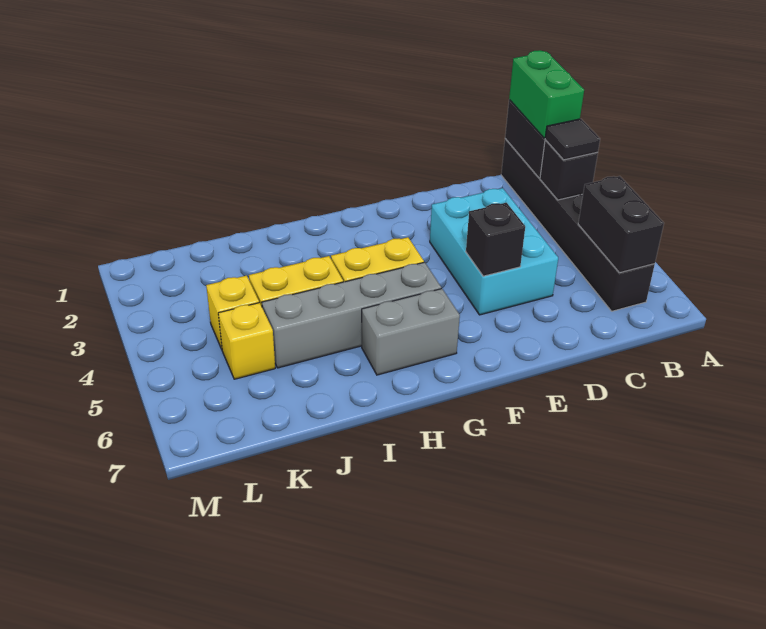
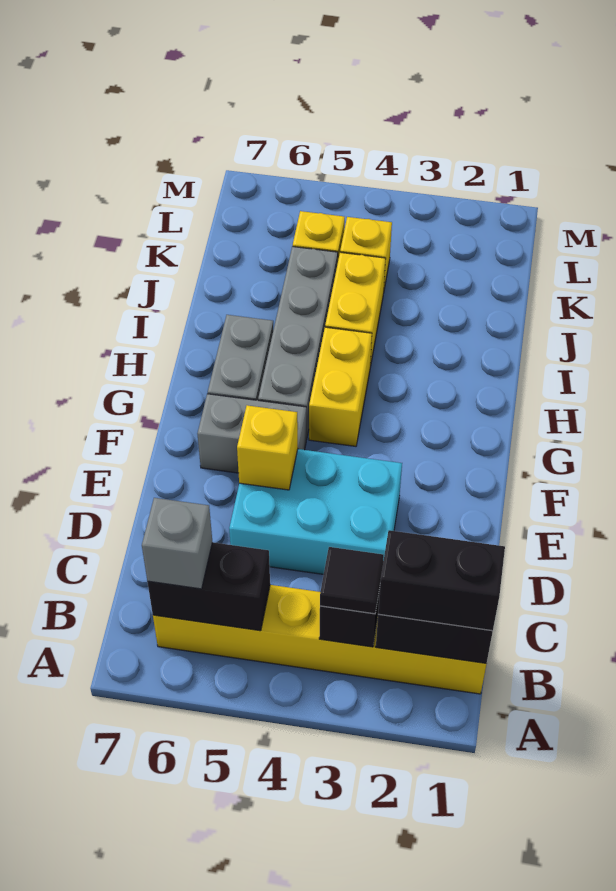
black 1x6 brick [501,139,655,311] -> yellow 1x6 brick [153,585,486,694]
green 1x2 brick [509,50,584,138] -> black 1x2 brick [378,530,505,631]
none -> grey 1x1 brick [142,498,212,589]
black 1x1 brick [466,203,525,276] -> yellow 1x1 brick [237,405,298,490]
none -> grey 1x2 brick [197,394,306,473]

